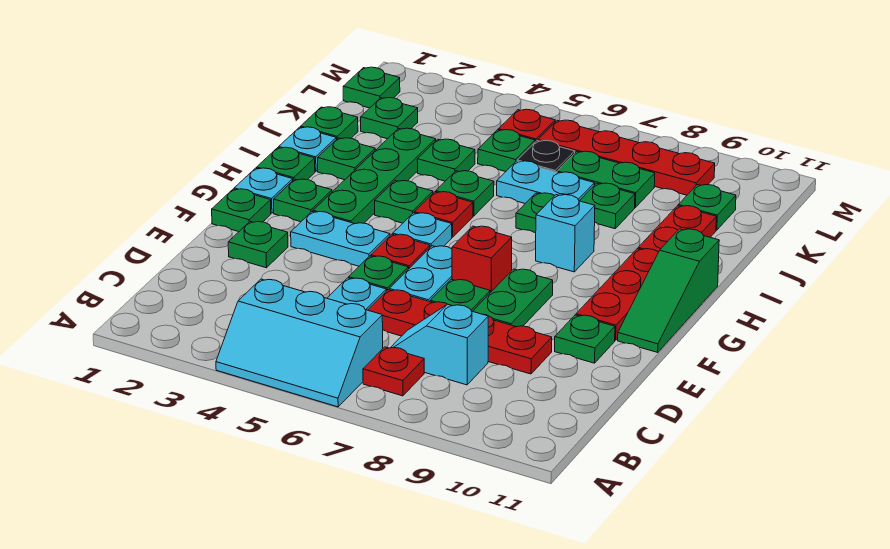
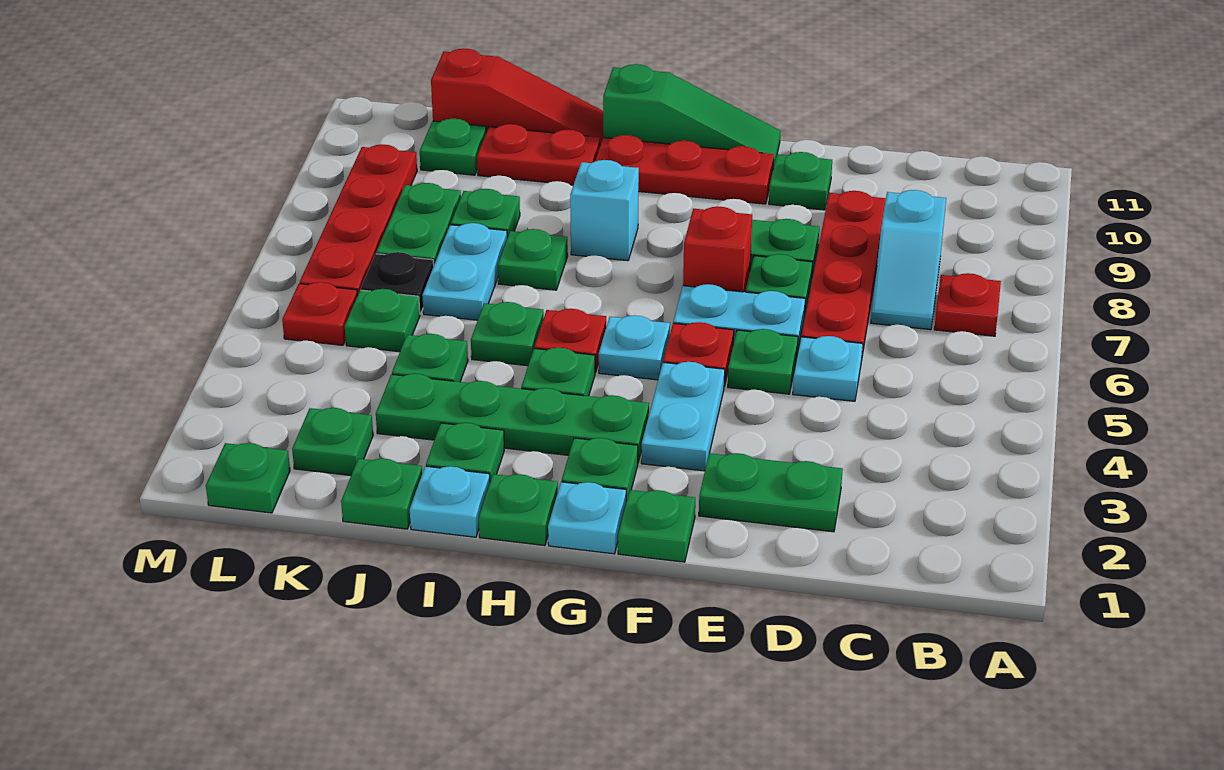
cyan 2x3 slope [216,279,383,407] -> none
green 1x1 plate [228,222,288,268] -> green 1x2 plate [699,453,843,532]
none -> red 1x3 slope [431,49,603,145]

